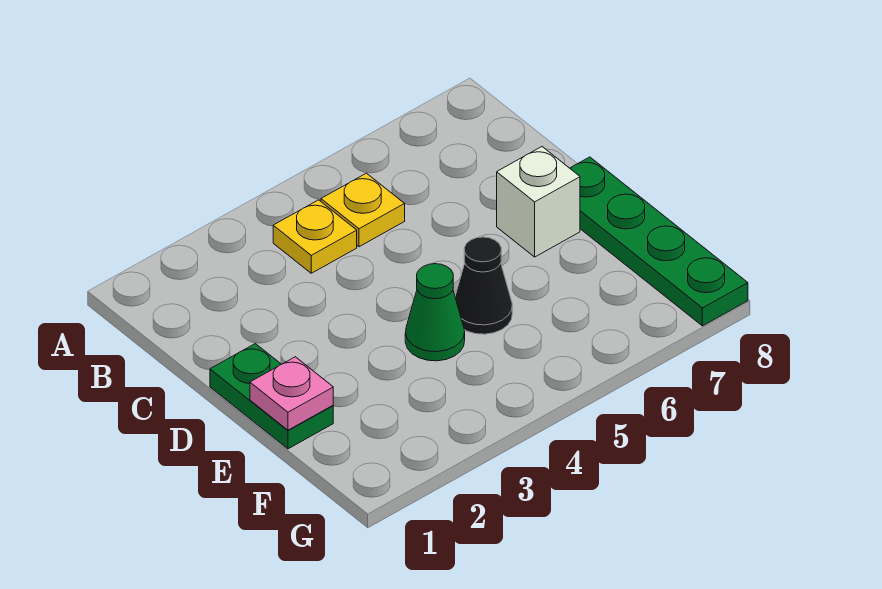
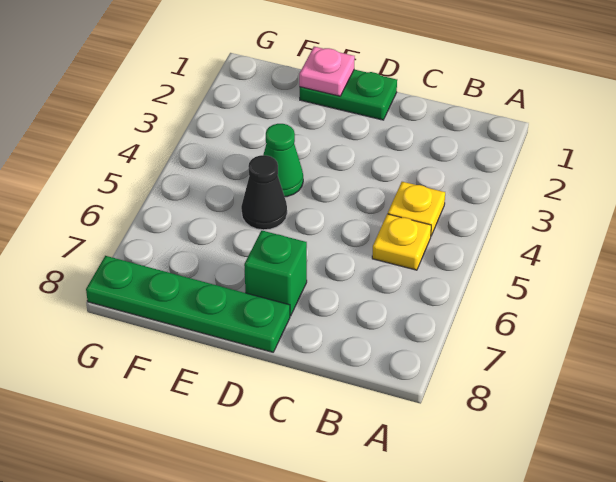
white 1x1 brick [497,147,580,257] -> green 1x1 brick [244,231,307,316]

